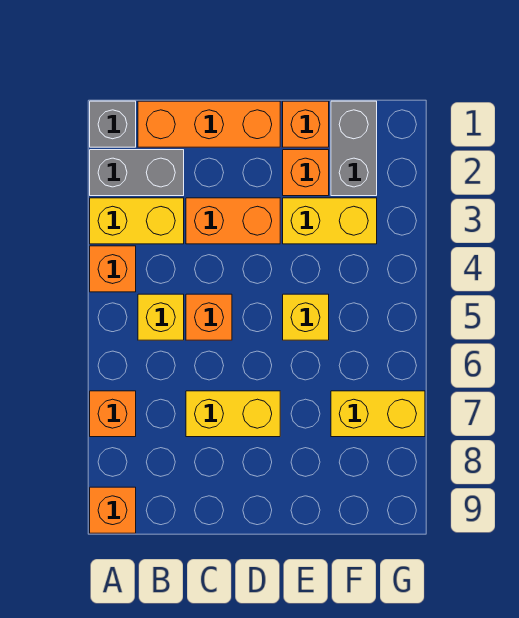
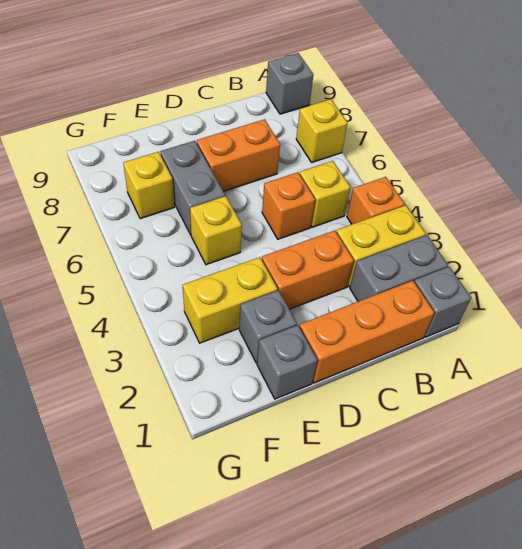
orange 1x1 brick [90,391,136,437] -> yellow 1x1 brick [296,99,347,162]
orange 1x1 brick [90,487,136,533] -> grey 1x1 brick [266,53,314,114]
yellow 1x2 brick [186,391,280,437] -> orange 1x2 brick [197,119,280,191]
orange 1x1 brick [283,101,329,147] -> grey 1x1 brick [257,325,317,399]
orange 1x1 brick [283,150,329,196] -> grey 1x1 brick [239,290,297,363]
grey 1x2 brick [331,101,377,196] -> grey 1x2 brick moved to [161,141,225,235]
yellow 1x2 brick [331,391,425,437] -> yellow 1x1 brick [123,152,174,219]

